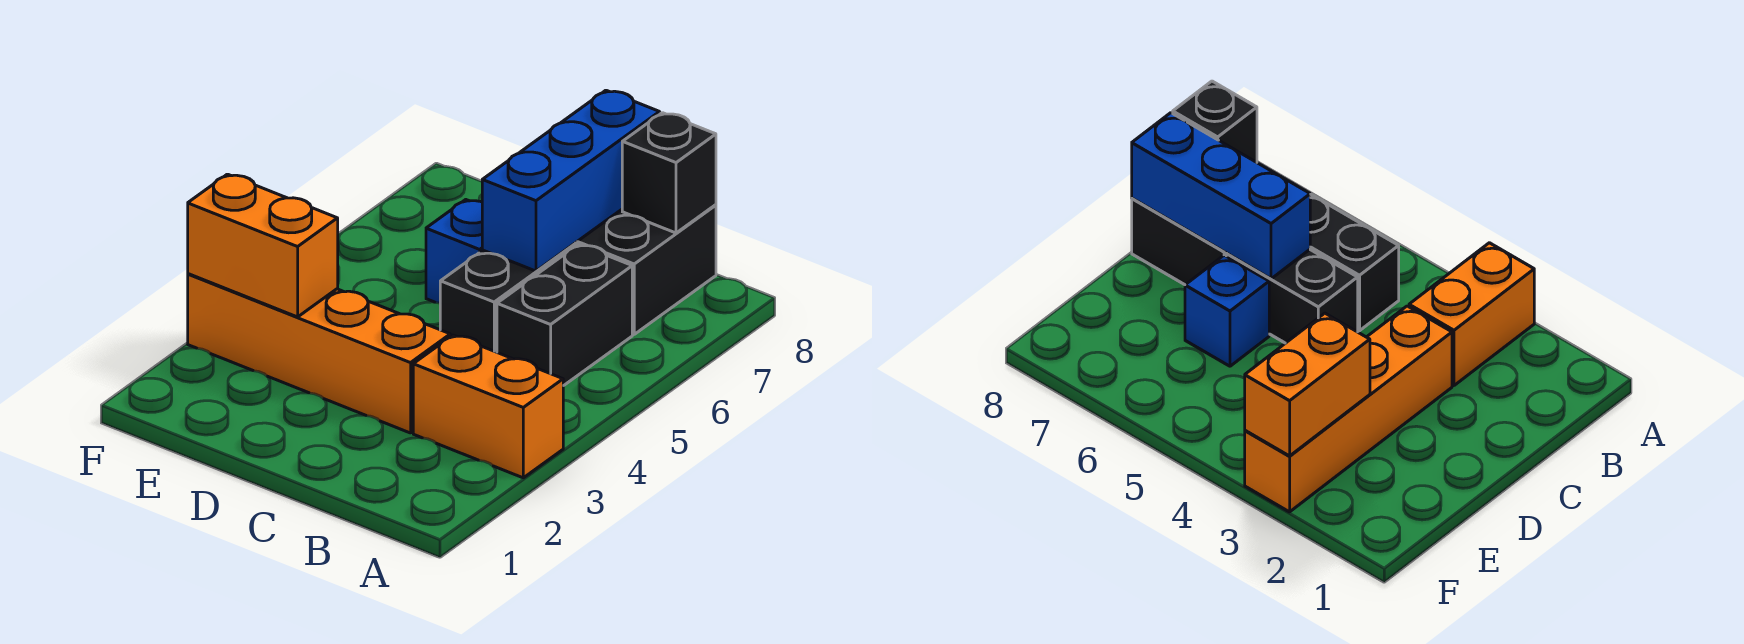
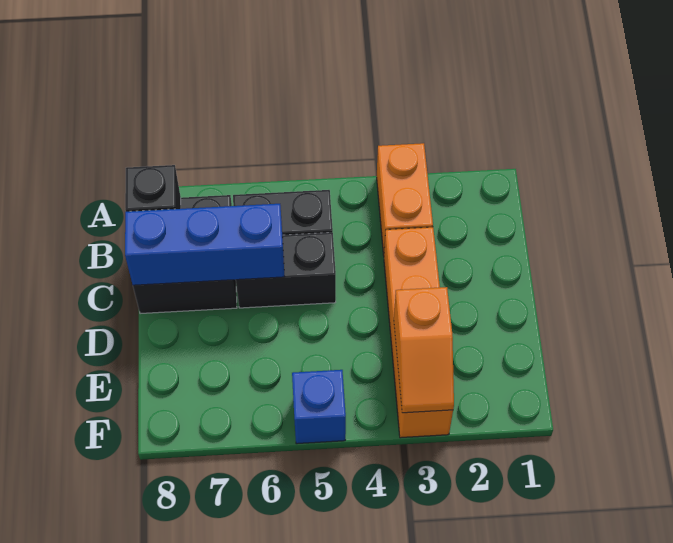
blue 1x1 brick [426,200,483,303] -> blue 1x1 brick moved to [292,370,346,444]
orange 1x2 brick [188,174,338,317] -> orange 1x2 slope [394,287,454,413]

